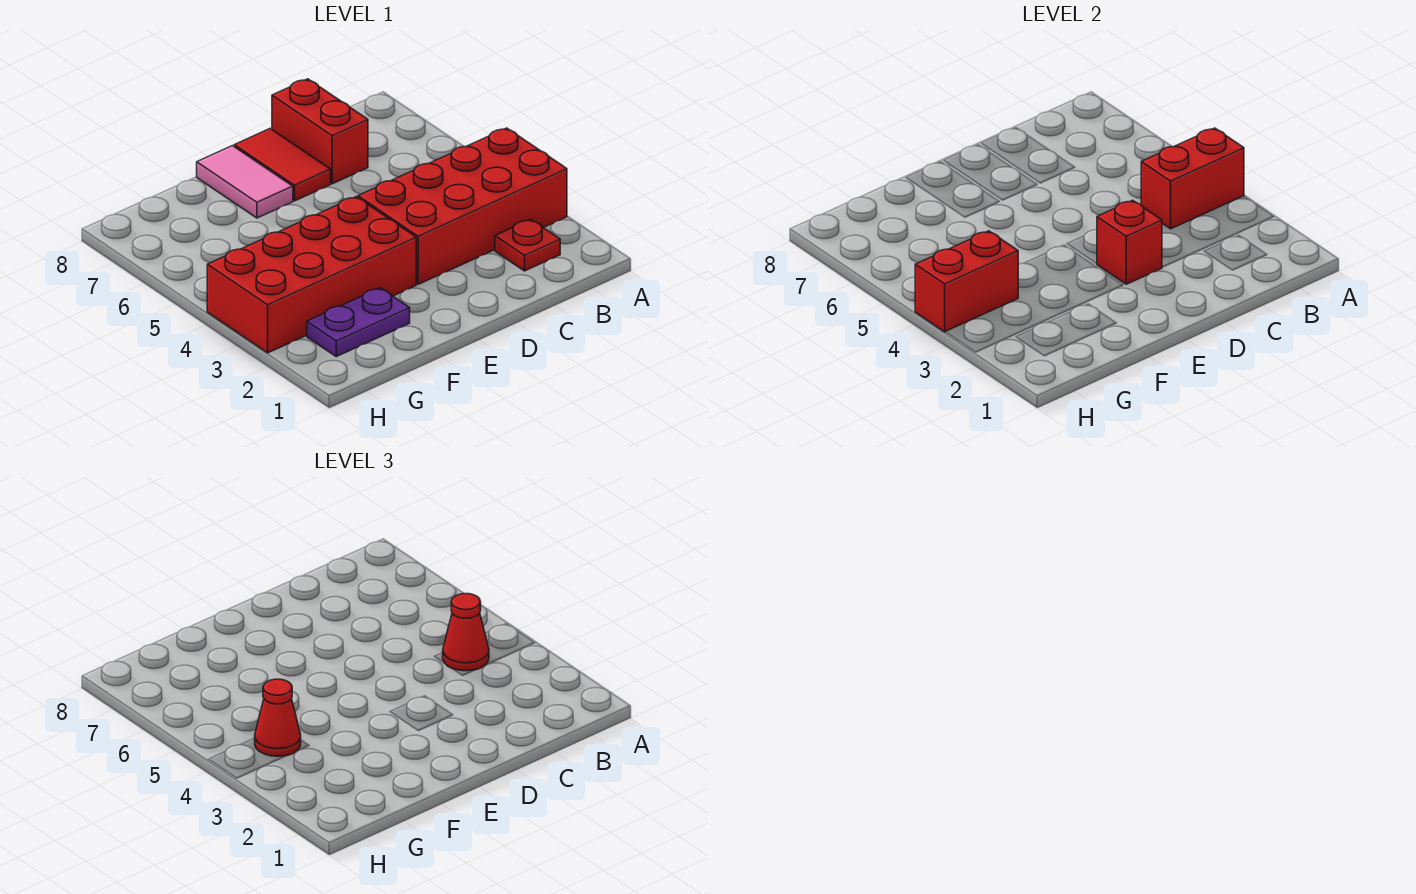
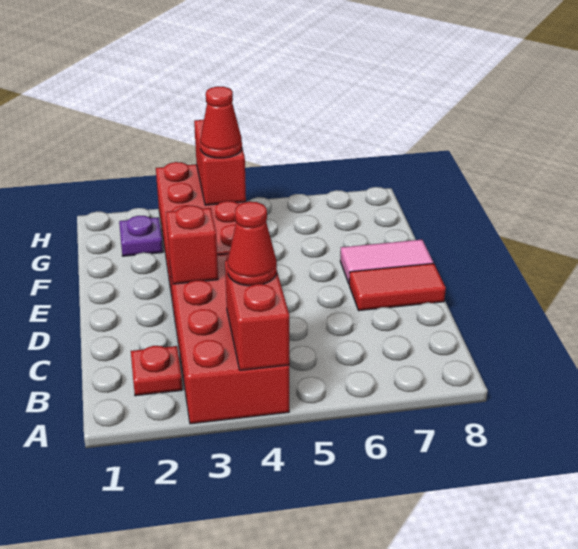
red 1x2 brick [272,79,368,184] -> none
purple 1x2 plate [307,288,410,357] -> purple 1x1 plate [119,216,163,256]

